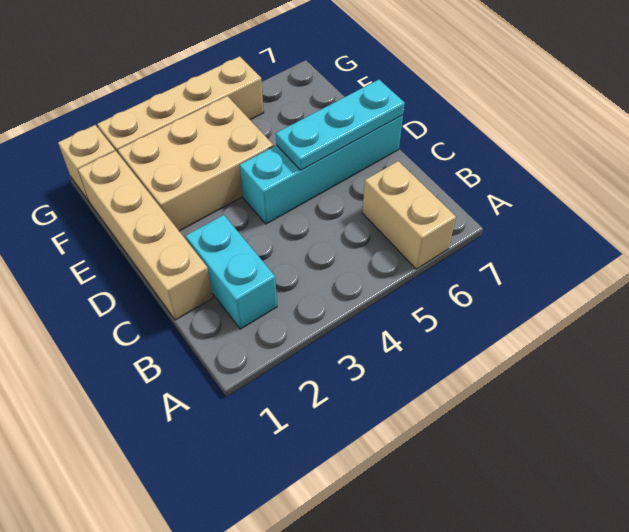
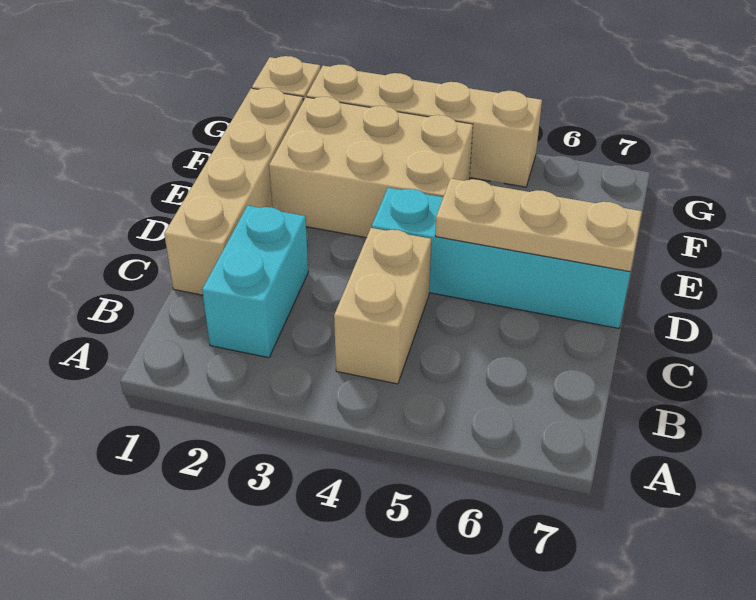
tan 1x2 brick [362,161,456,269] -> tan 1x2 brick moved to [334,228,431,384]
cyan 1x3 plate [276,80,405,170] -> tan 1x3 plate [435,178,642,272]

